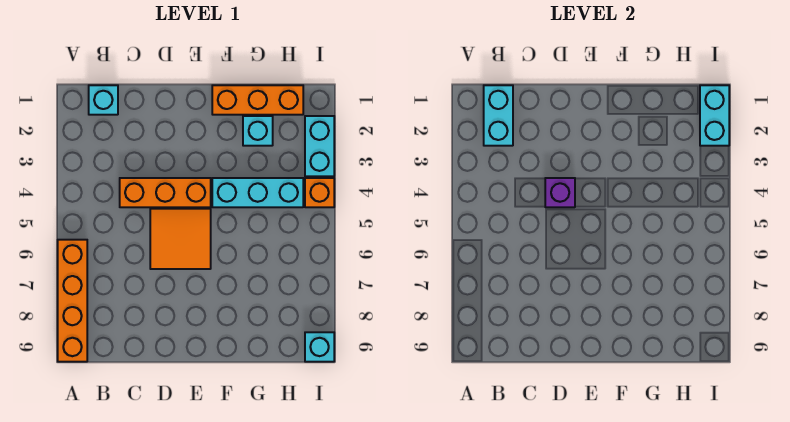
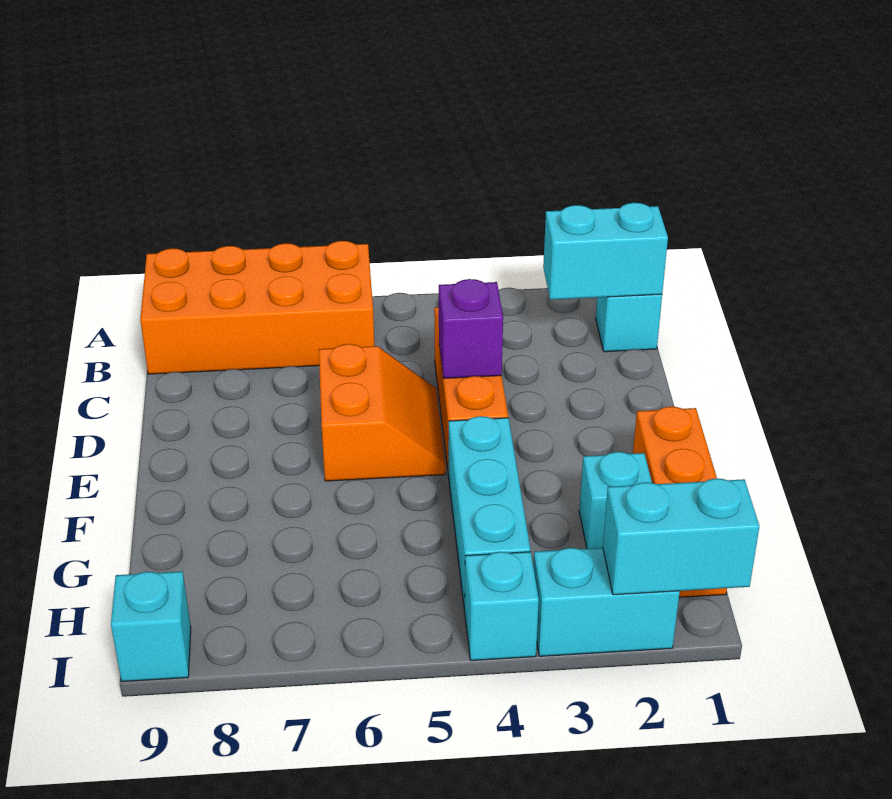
orange 1x4 brick [58,240,87,362] -> orange 2x4 brick [140,241,374,374]
orange 2x2 tile [150,209,211,269] -> orange 2x2 slope [319,344,445,481]
orange 1x1 brick [305,178,334,207] -> cyan 1x1 brick [465,552,539,660]

